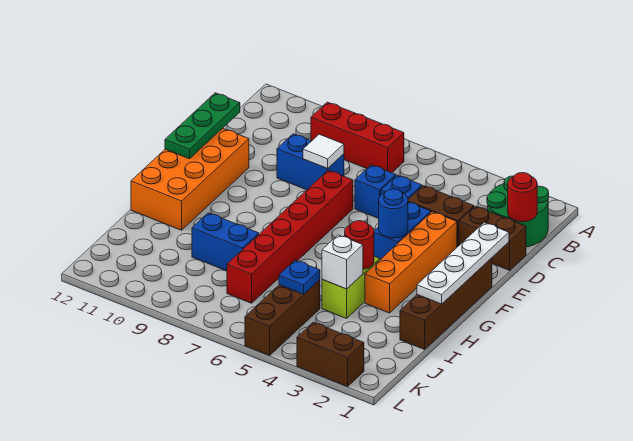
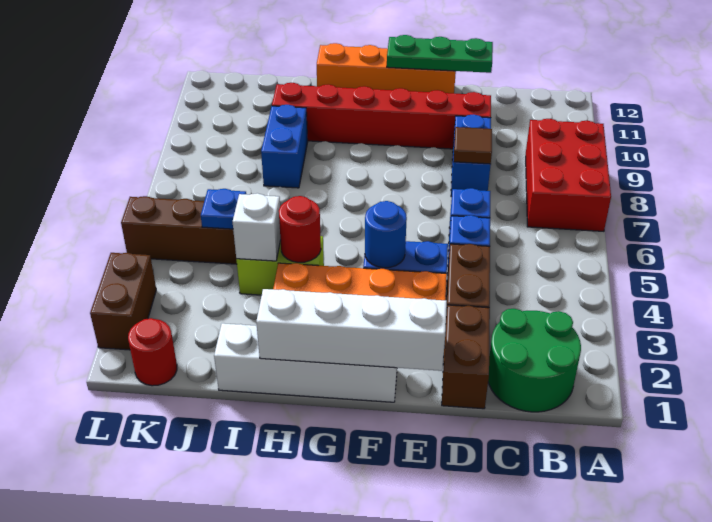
red 1x3 brick [311,102,404,173] -> red 2x3 brick [526,119,611,231]
red 1x1 round brick [508,173,537,222] -> red 1x1 round brick moved to [128,318,177,386]
white 1x1 tile [303,134,344,169] -> brown 1x1 tile [454,127,492,164]
white 1x4 plate [417,222,509,304] -> white 1x4 brick [256,289,447,371]
red 1x6 brick [227,170,353,303] -> red 1x6 brick moved to [272,83,491,149]
orange 2x4 brick [131,128,249,230] -> orange 1x4 brick [317,43,456,93]
brown 1x4 brick [400,258,492,349] -> white 1x4 brick [214,323,397,402]

